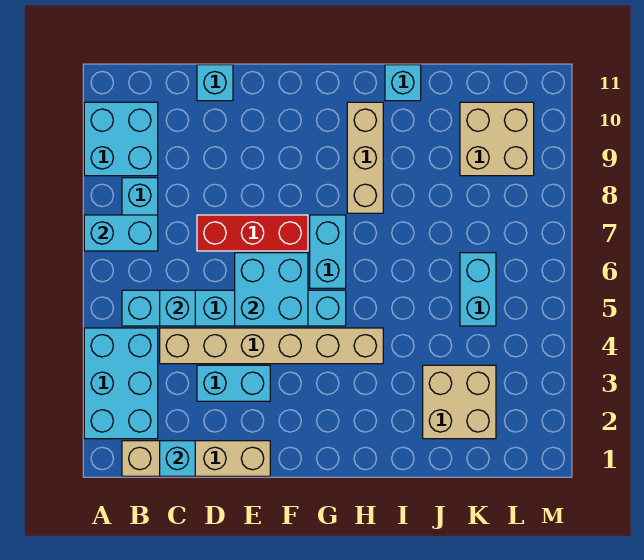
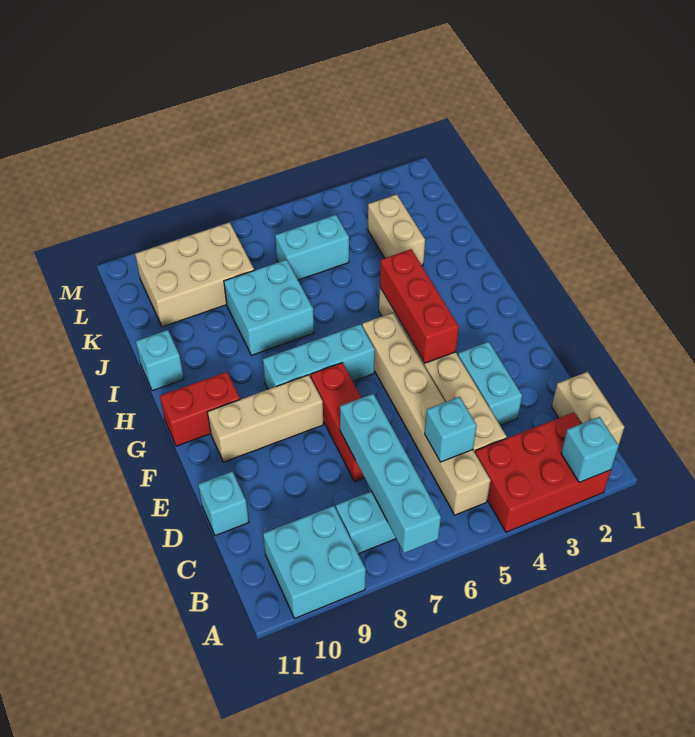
cyan 2x3 brick [84,328,158,439] -> red 2x3 brick [475,412,611,532]
cyan 1x2 brick [84,215,158,251] -> cyan 1x4 brick [340,394,441,553]
tan 1x4 brick [122,441,270,476] -> tan 1x2 brick [552,372,624,445]
cyan 1x6 brick [122,290,346,326] -> tan 1x6 brick [362,313,491,515]
cyan 1x1 brick [160,441,195,476] -> cyan 1x1 brick moved to [561,417,619,482]
cyan 2x2 brick [235,253,308,326] -> cyan 2x2 brick moved to [224,260,314,355]
none -> red 1x3 brick [380,249,459,363]
cyan 1x2 brick [310,215,346,288] -> cyan 1x3 brick [263,324,375,389]
none -> red 1x2 brick [160,372,240,446]
tan 1x3 brick [347,102,383,213] -> tan 1x3 brick moved to [208,375,323,462]
tan 2x2 brick [423,365,496,439] -> tan 1x2 brick [368,194,425,266]
tan 2x2 brick [460,102,534,176] -> tan 2x3 brick [135,222,254,327]

